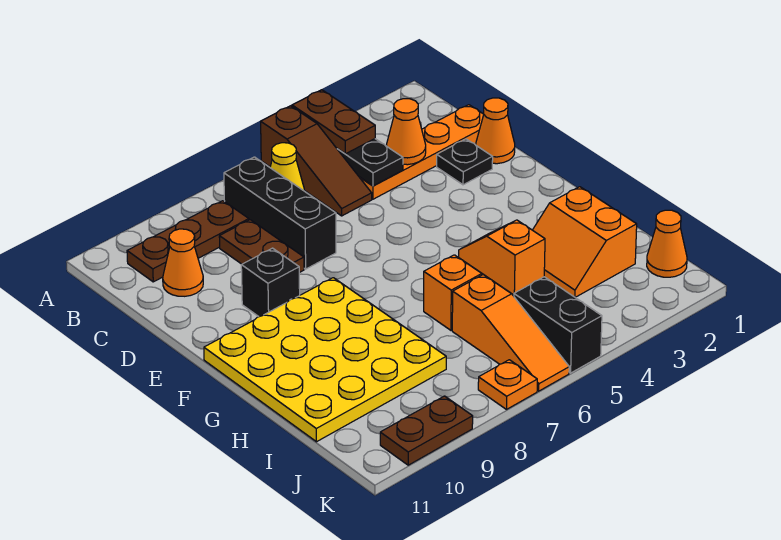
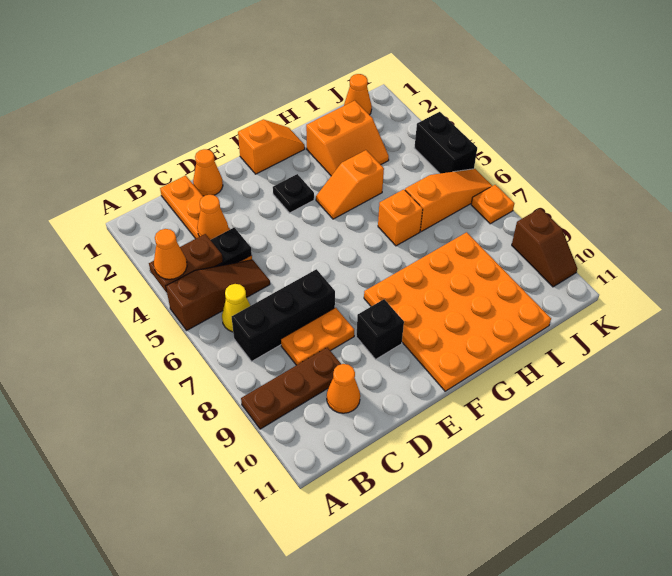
none -> orange 1x1 cone [154,229,187,279]
brown 1x3 plate [127,201,249,282] -> brown 1x3 plate turned to [241,347,341,429]
brown 1x2 plate [219,220,304,273] -> orange 1x2 plate [281,308,354,365]
black 1x1 plate [437,139,493,185] -> black 1x1 plate moved to [273,174,314,213]
none -> orange 1x2 slope [238,120,305,174]
yellow 4x4 plate [204,278,446,442] -> orange 4x4 plate [364,232,551,391]
black 1x2 brick [514,277,602,373] -> black 1x2 brick turned to [414,112,477,174]
brown 1x2 plate [380,396,473,465] -> brown 1x2 slope [512,208,577,287]

